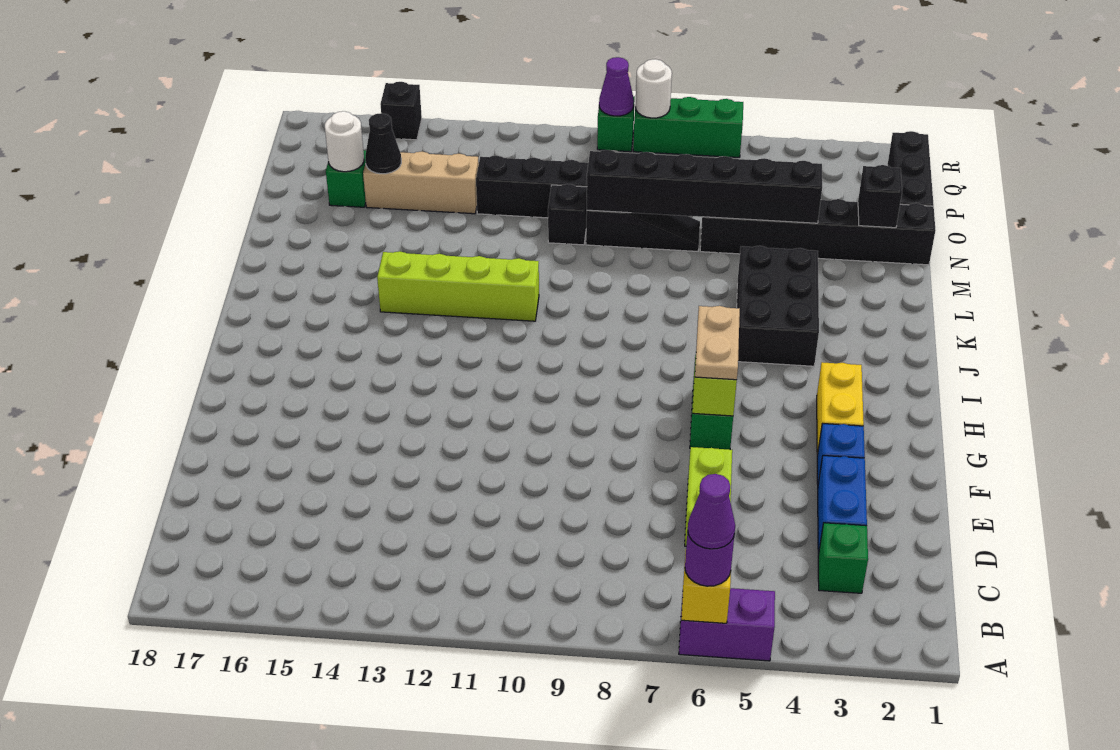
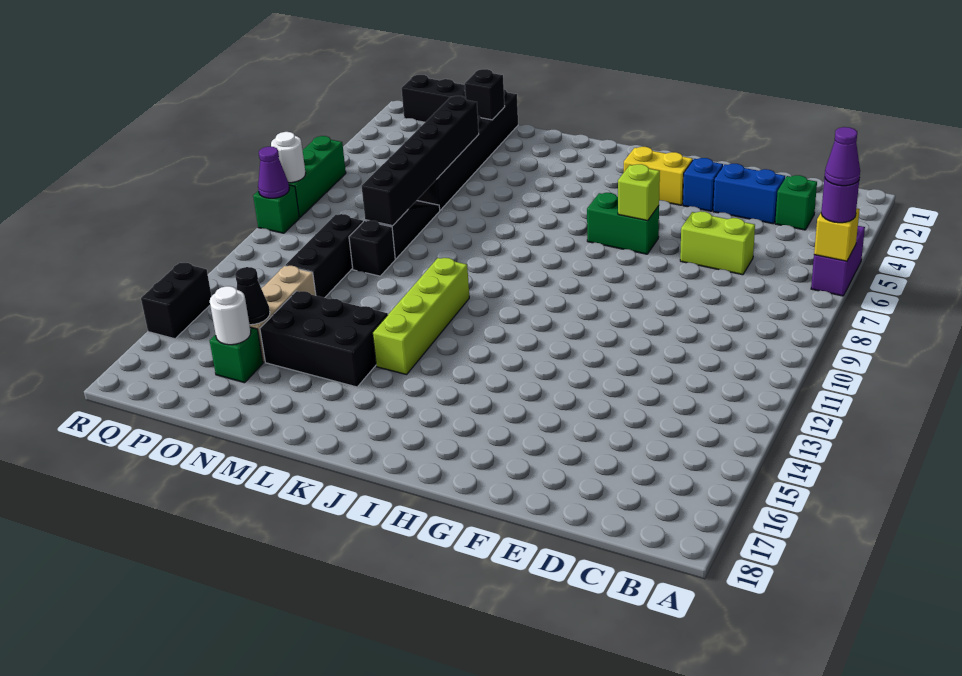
tan 1x2 plate [695,306,740,380] -> none
black 2x3 brick [737,246,819,366] -> black 2x3 brick moved to [260,291,388,387]
black 1x1 brick [380,82,422,140] -> black 1x2 brick [141,263,212,339]

